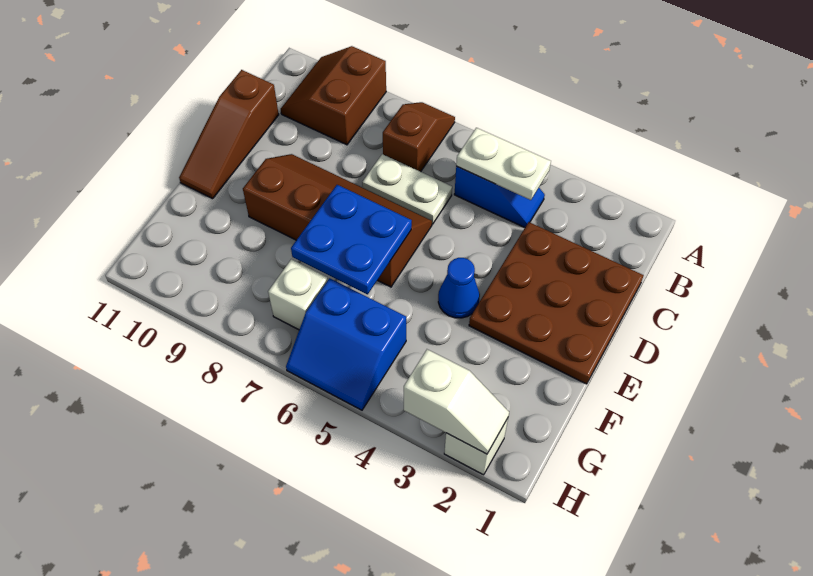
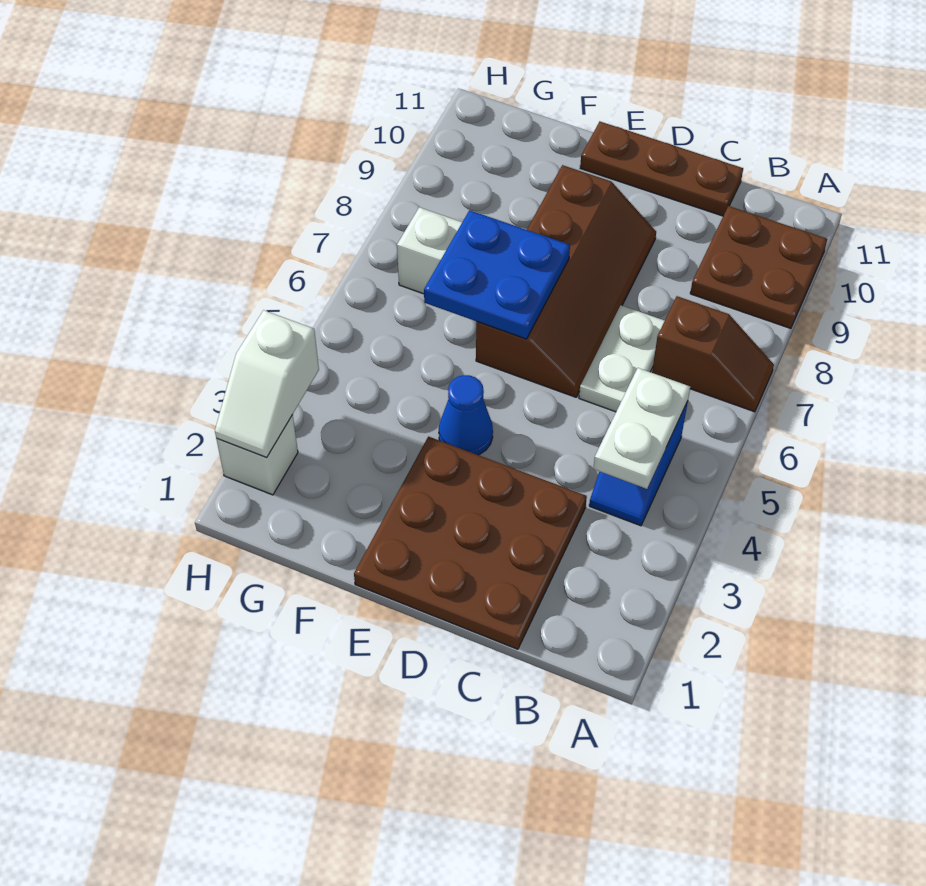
brown 2x2 slope [281,46,386,145] -> brown 2x2 plate [690,206,827,328]
brown 1x3 slope [179,70,279,199] -> brown 1x3 plate [580,122,743,216]
blue 2x2 slope [286,278,406,410] -> none

